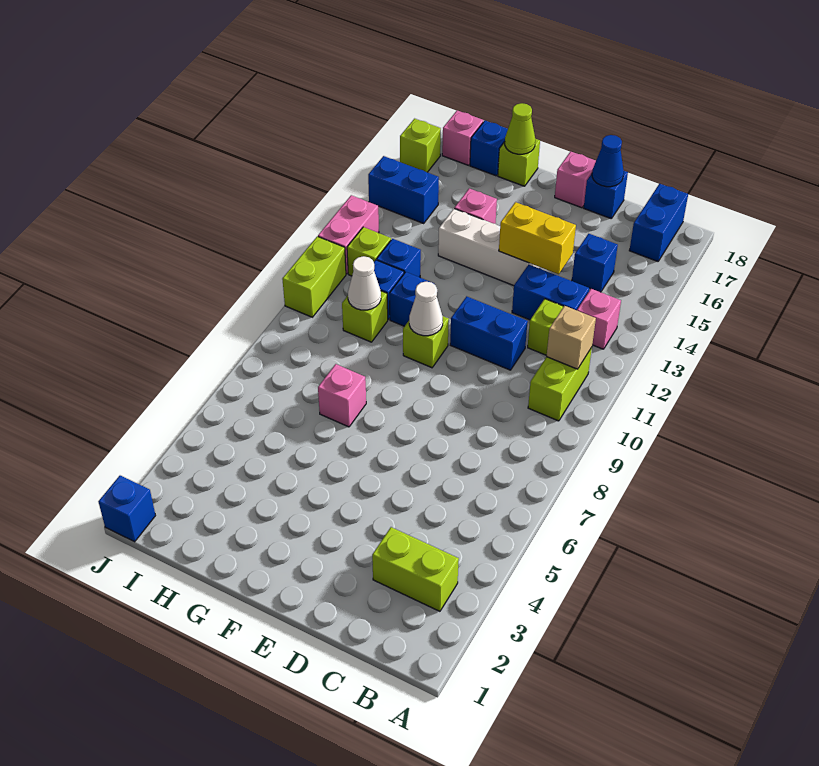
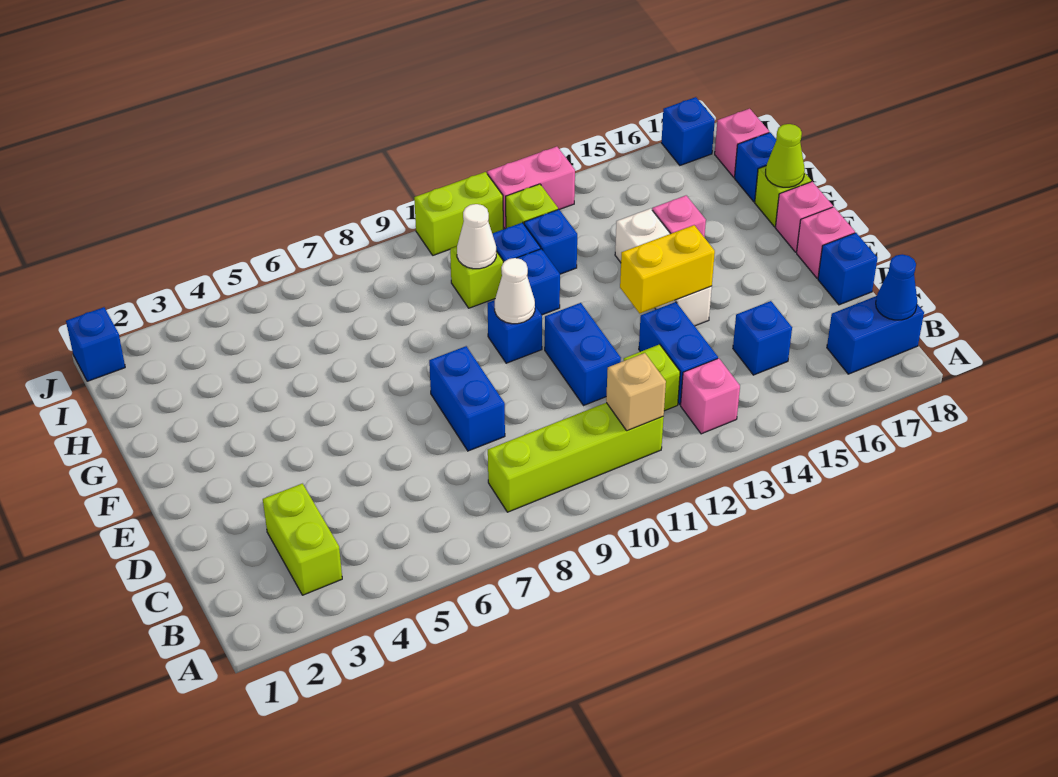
lime 1x2 brick [528,347,592,421] -> lime 1x4 brick [488,403,664,512]
yellow 1x2 brick [499,202,576,274] -> yellow 1x2 brick turned to [620,225,715,313]
blue 1x1 cone [592,135,624,187] -> blue 1x1 cone moved to [876,254,917,320]
lime 1x1 brick [403,316,449,368] -> blue 1x1 brick [488,300,542,363]
pink 1x1 brick [318,364,366,427] -> pink 1x1 brick moved to [775,182,833,252]
blue 1x2 brick [368,156,439,223] -> blue 1x2 brick moved to [429,346,505,451]
lime 1x1 brick [400,119,441,172] -> blue 1x1 brick [661,97,715,165]

